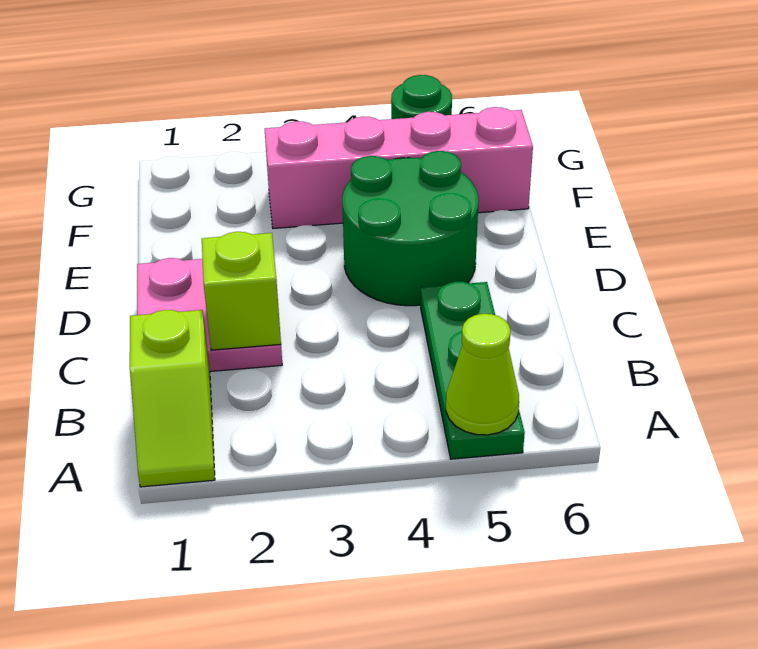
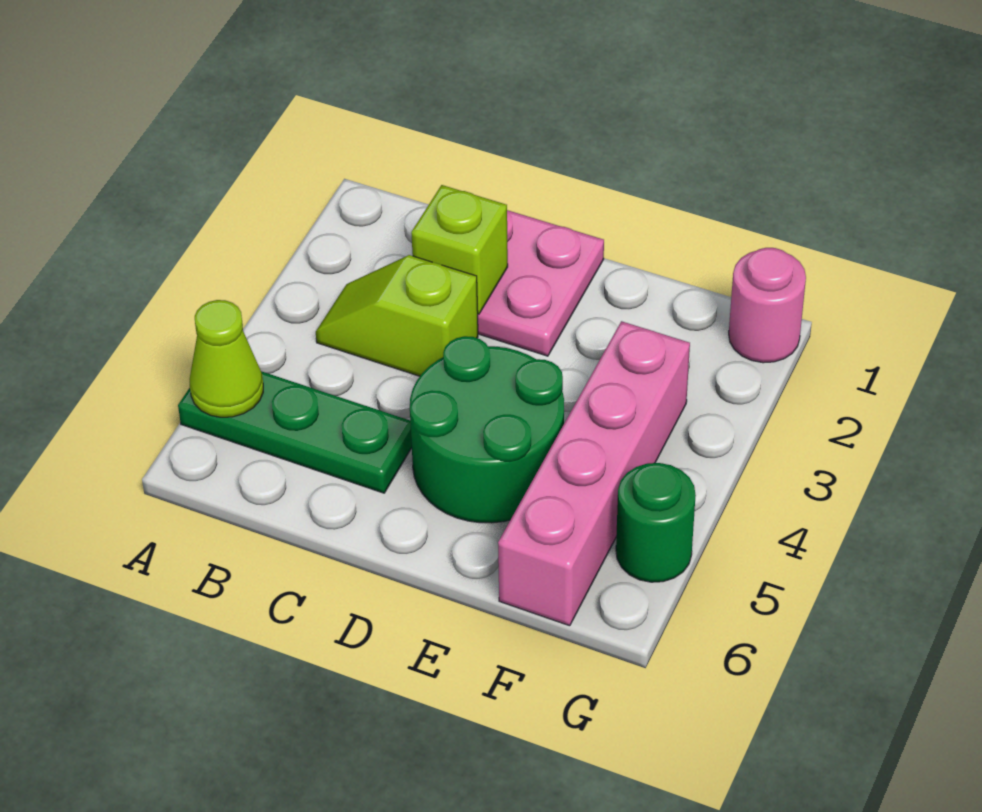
lime 1x2 slope [130,310,215,487] -> lime 1x2 slope moved to [316,255,478,376]
none -> pink 1x1 round brick [729,248,806,363]

